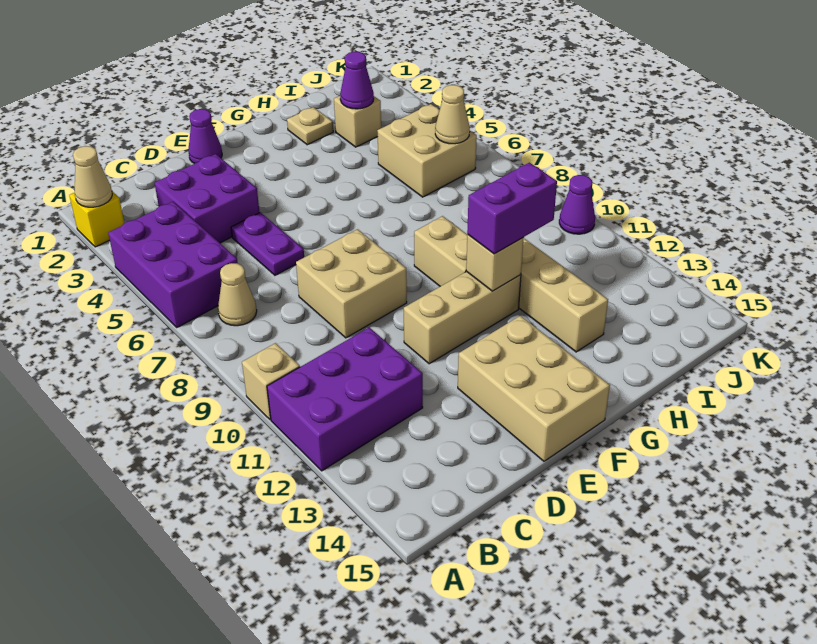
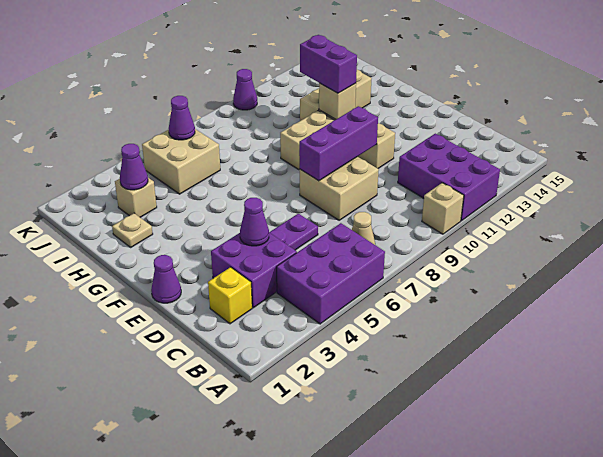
yellow 1x1 brick [69,191,124,247] -> yellow 1x1 brick moved to [208,267,252,324]
tan 1x1 cone [73,146,112,207] -> none
none -> purple 1x1 cone [240,198,269,246]
none -> purple 1x3 brick [299,106,378,181]
tan 2x3 brick [458,316,610,461] -> none
tan 1x1 cone [435,85,470,144] -> purple 1x1 cone [169,96,195,140]

